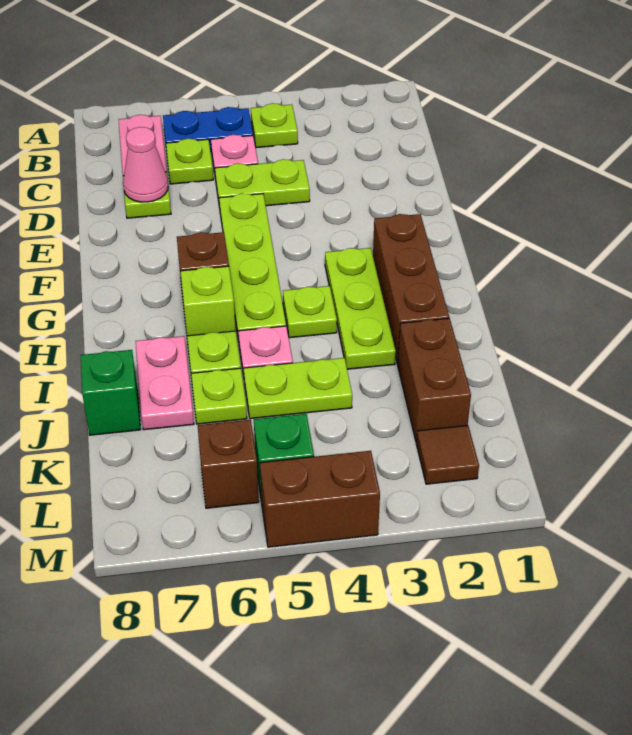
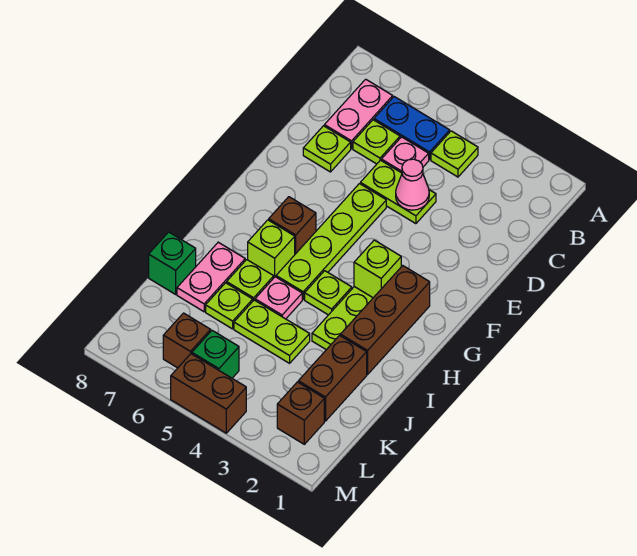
pink 1x1 cone [123,127,168,202] -> pink 1x1 cone moved to [396,159,429,210]
none -> lime 1x1 brick [354,240,401,298]
brown 1x1 tile [416,425,479,484] -> brown 1x1 brick [277,382,324,444]

